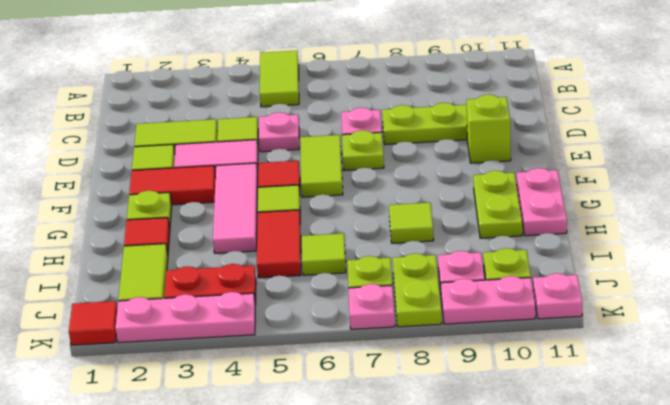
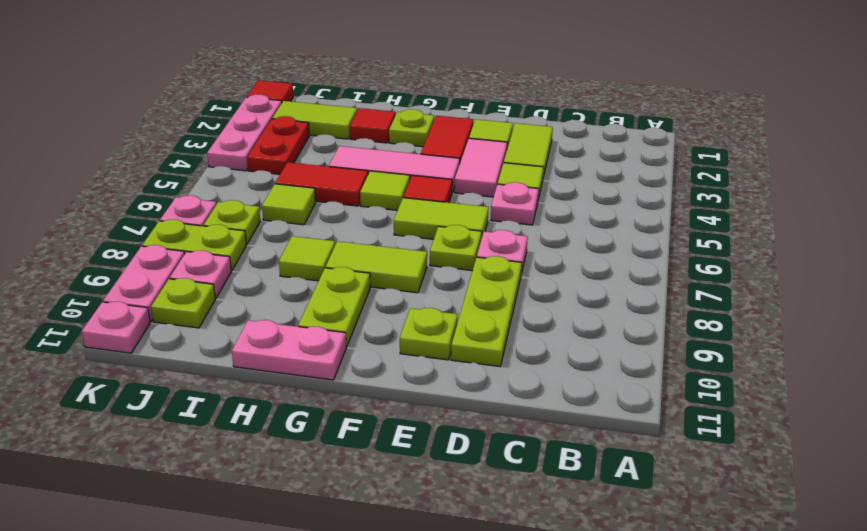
lime 1x2 tile [260,51,299,107] -> lime 1x2 tile moved to [325,241,427,293]
lime 1x1 brick [467,95,511,163] -> lime 1x1 plate [400,308,458,360]
lime 1x2 plate [473,171,522,238] -> lime 1x2 plate turned to [298,267,370,347]

